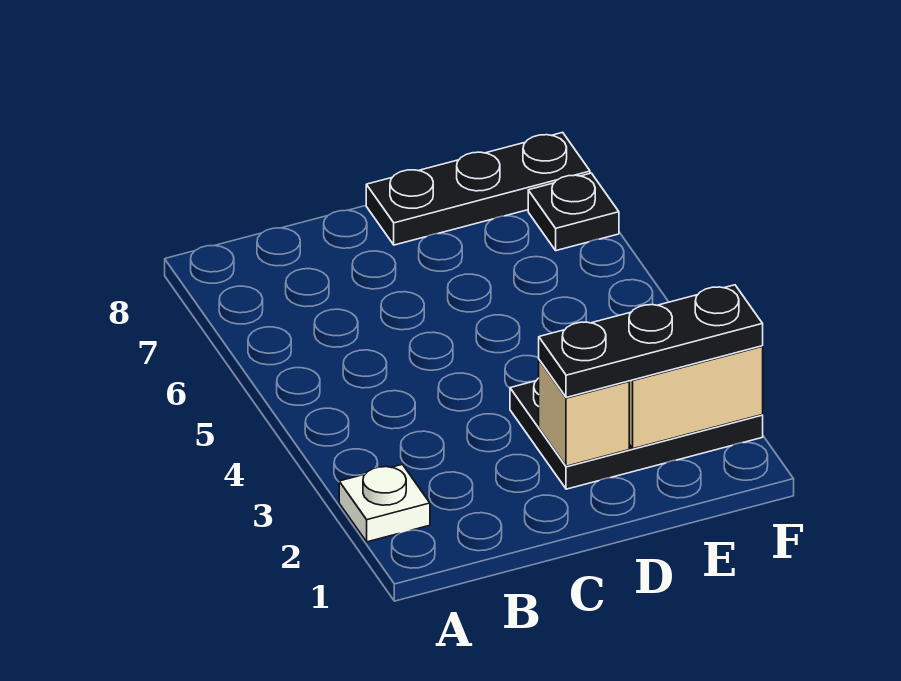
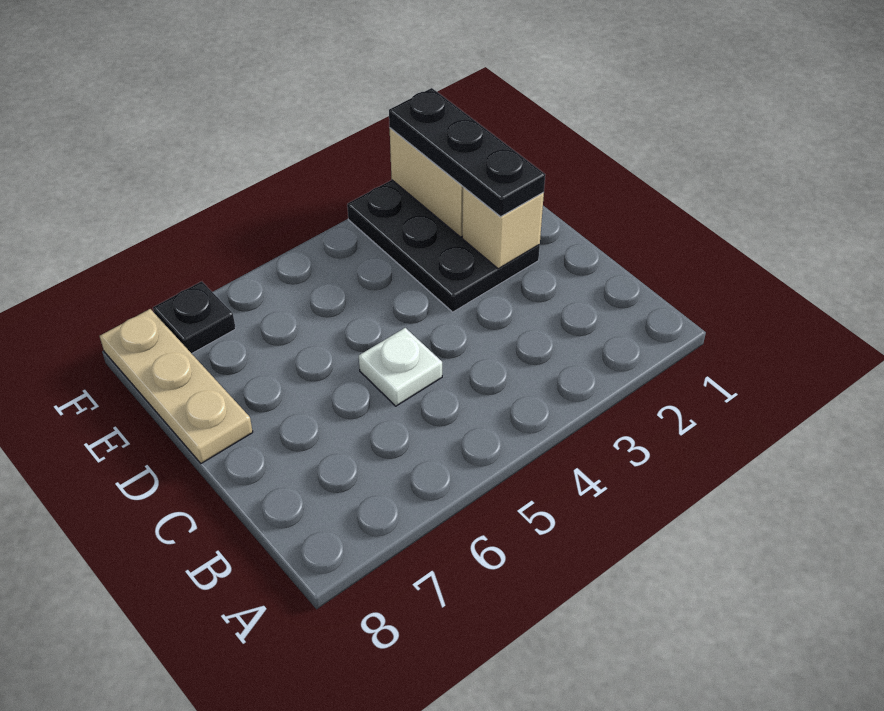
white 1x1 plate [339,464,430,542] -> white 1x1 plate moved to [359,328,442,406]
black 1x3 plate [366,132,590,245] -> tan 1x3 plate [100,309,253,463]

